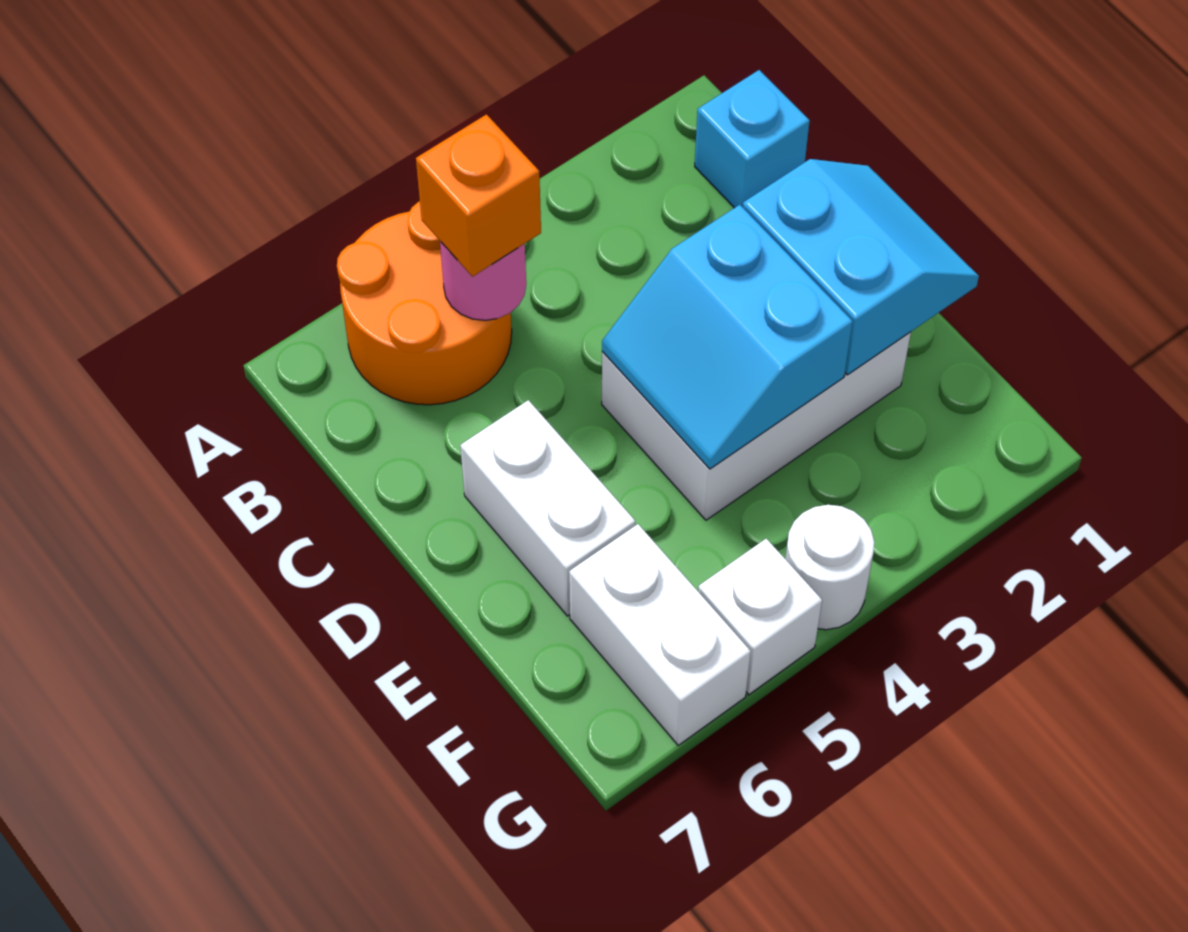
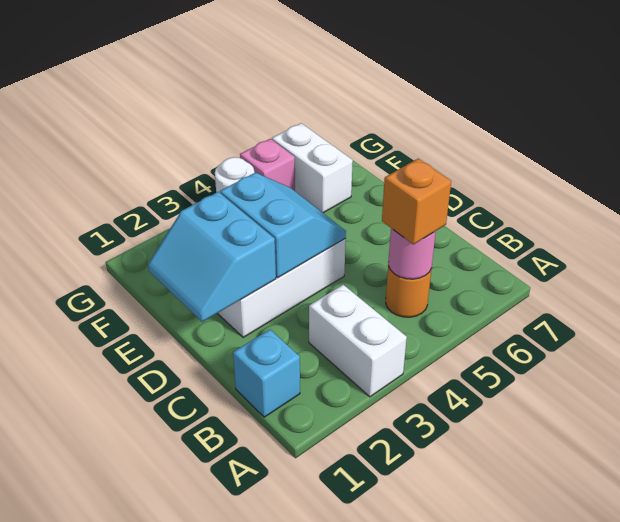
orange 2x2 round brick [337,201,512,405] -> orange 1x1 round brick [386,266,431,317]
white 1x2 brick [460,400,635,616] -> white 1x2 brick moved to [309,285,407,397]
white 1x1 brick [698,539,822,695] -> pink 1x1 brick [240,139,295,191]

